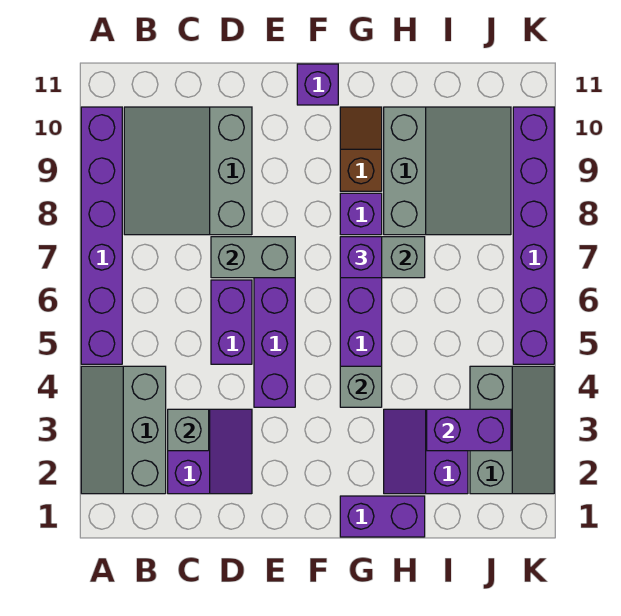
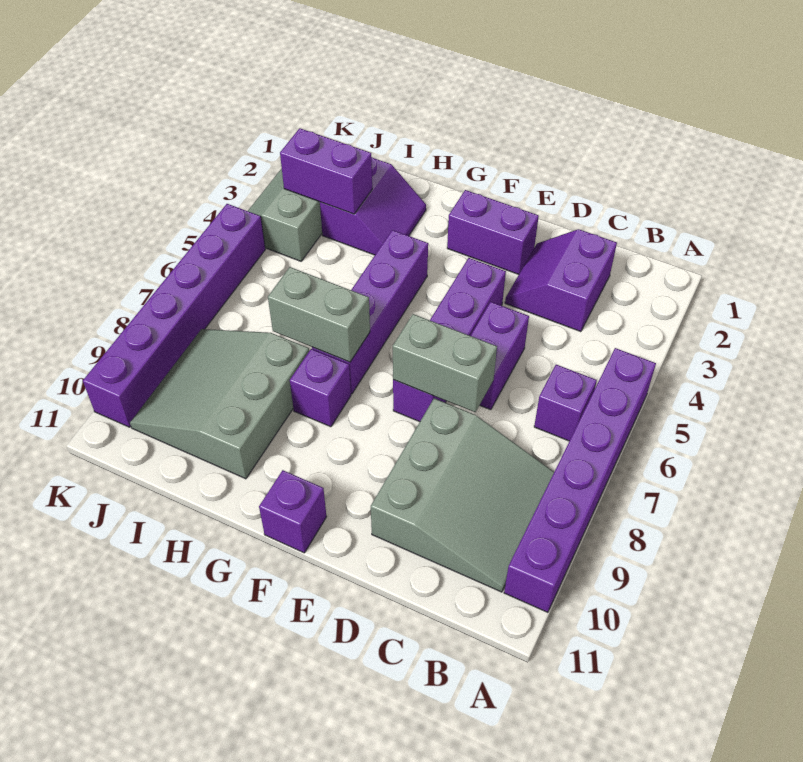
grey 2x3 slope [81,366,166,494] -> none
grey 1x1 brick [168,409,209,451] -> none
purple 1x2 brick [340,496,425,537] -> purple 1x2 brick moved to [447,190,539,274]
grey 1x1 brick [340,366,382,407] -> none
purple 1x1 brick [340,237,382,278] -> purple 1x1 brick moved to [534,365,597,441]
brown 1x2 slope [340,107,382,191] -> none

